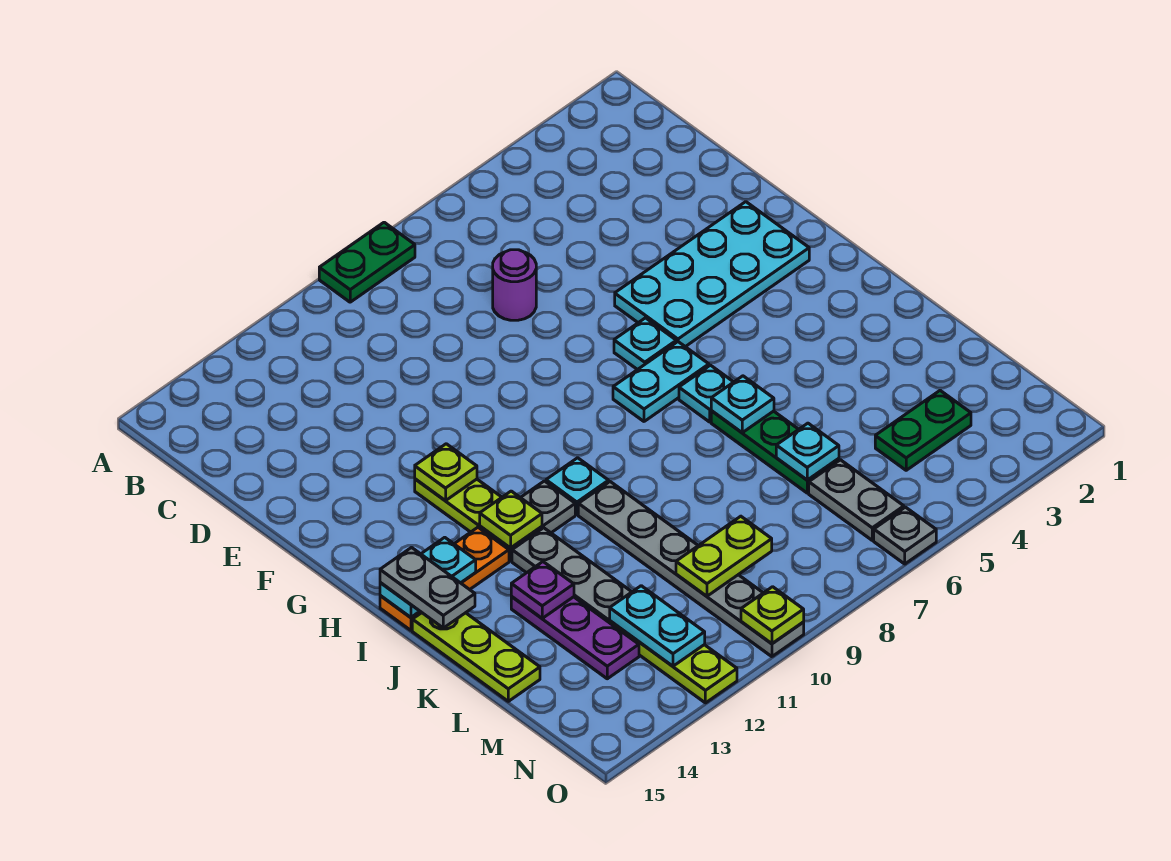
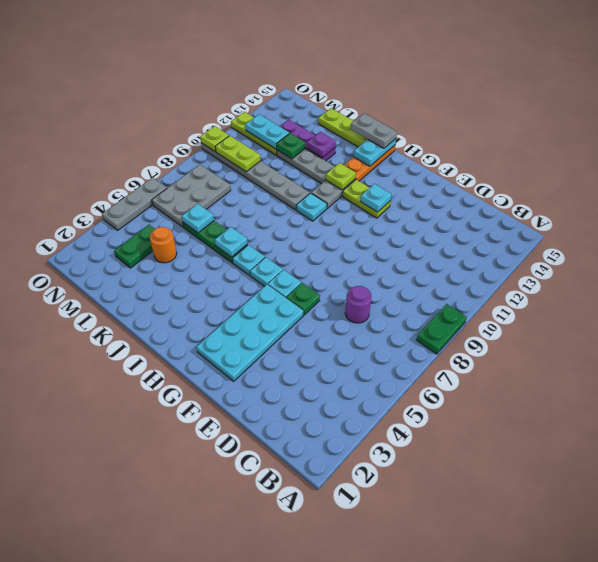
none -> green 1x1 plate [286,283,320,315]
lime 1x1 plate [415,444,477,501] -> cyan 1x1 plate [360,184,392,212]
cyan 1x2 plate [613,342,709,421] -> cyan 1x1 plate [250,257,283,287]
none -> orange 1x1 round brick [150,227,177,263]
none -> green 1x1 plate [277,133,305,159]
grey 1x2 plate [809,460,904,540] -> grey 2x3 plate [152,165,231,227]
lime 1x2 plate [676,516,772,596] -> lime 1x2 plate turned to [215,136,261,172]
grey 1x1 plate [874,507,936,564] -> grey 1x3 plate [102,178,167,230]

